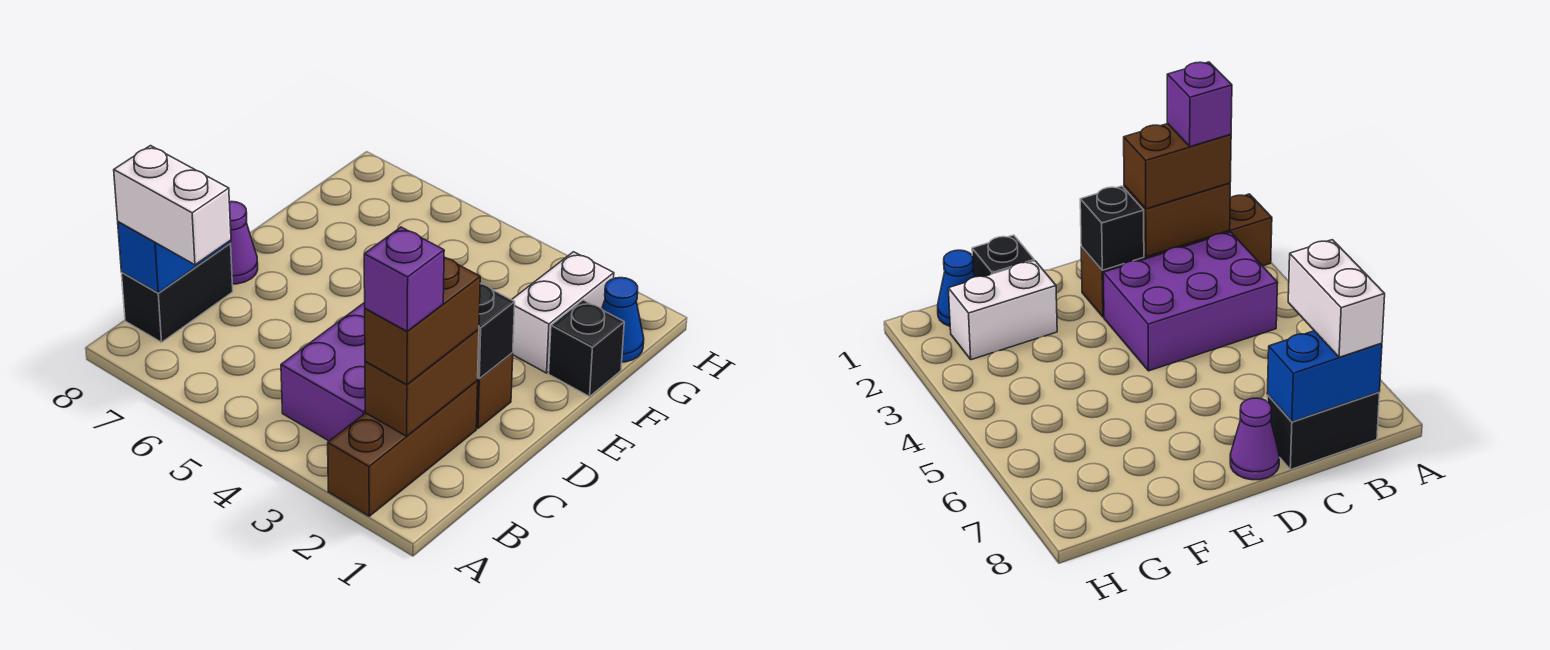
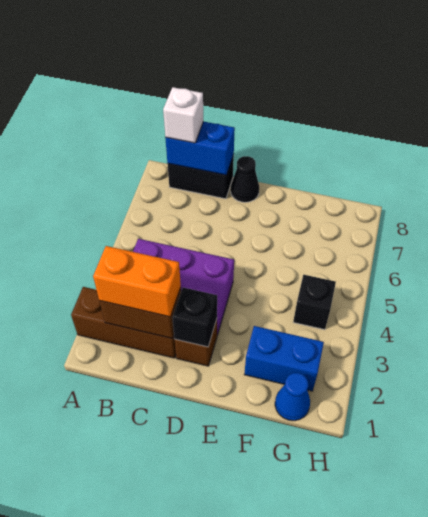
brown 1x2 brick [365,257,480,385] -> orange 1x2 brick [93,246,181,317]
purple 1x1 brick [364,227,444,331] -> none
white 1x2 brick [114,146,231,265] -> white 1x1 brick [163,87,203,143]
purple 1x1 cone [229,202,258,284] -> black 1x1 cone [231,156,259,202]
black 1x1 brick [549,300,624,397] -> black 1x1 brick moved to [293,275,336,330]
white 1x2 brick [512,252,614,373] -> blue 1x2 brick [244,326,324,391]

